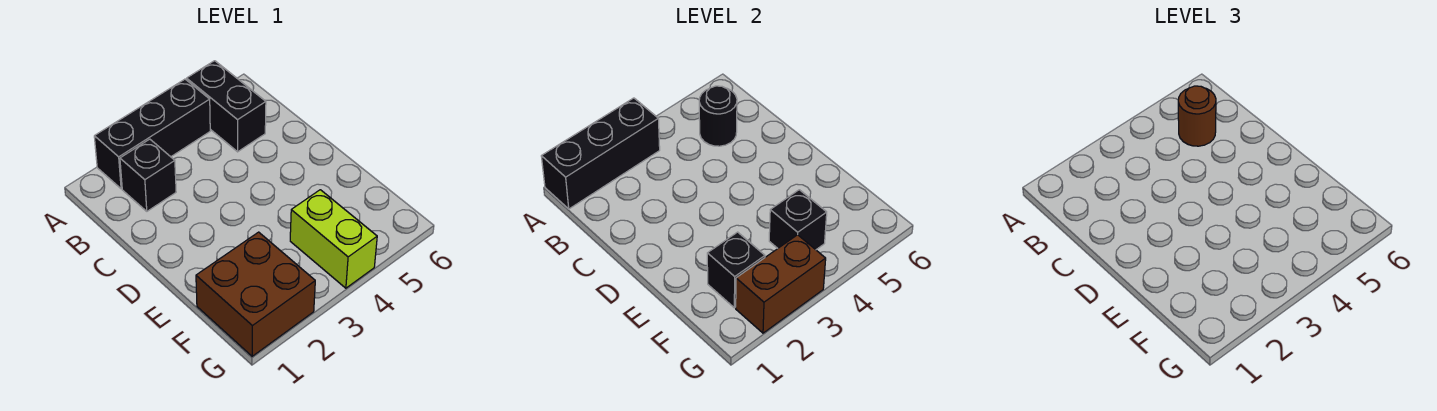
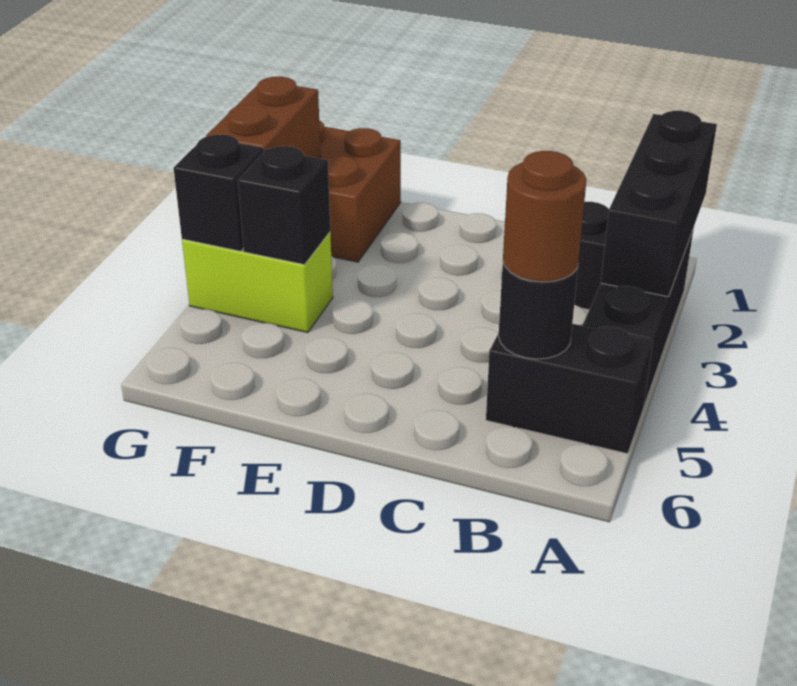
black 1x1 brick [707,232,765,308] -> black 1x1 brick moved to [174,135,264,251]

